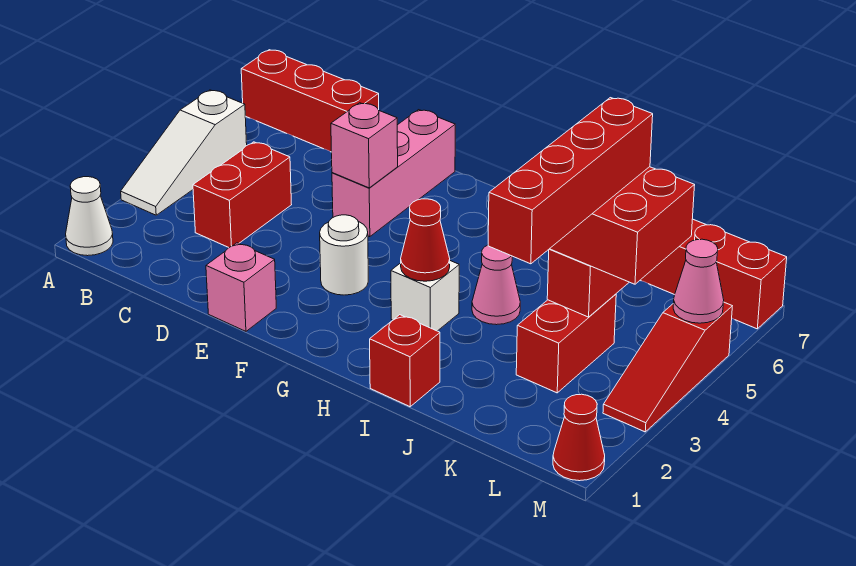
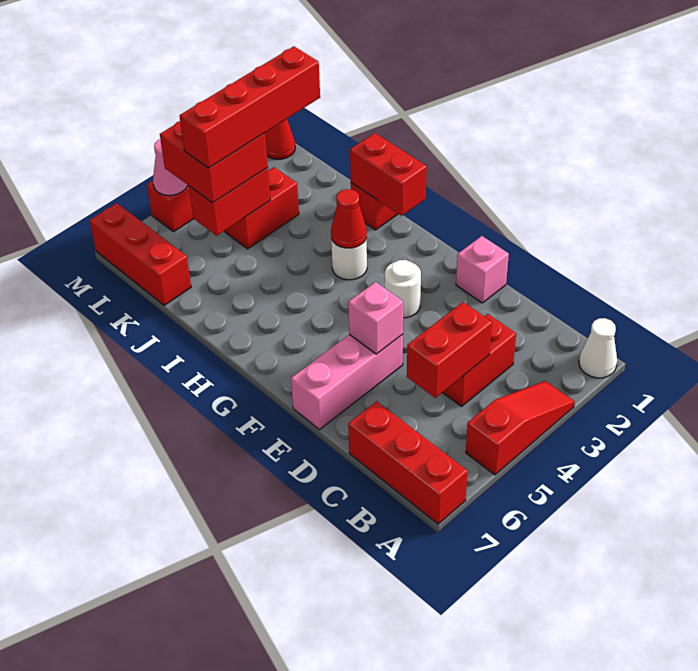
white 1x3 slope [121,90,247,215] -> red 1x3 slope [466,381,575,475]
none -> red 1x2 brick [407,302,492,398]
none -> red 1x2 brick [350,133,427,216]
white 1x1 brick [391,261,459,331] -> white 1x1 round brick [331,238,367,280]
pink 1x1 cone [472,245,520,325] -> none

